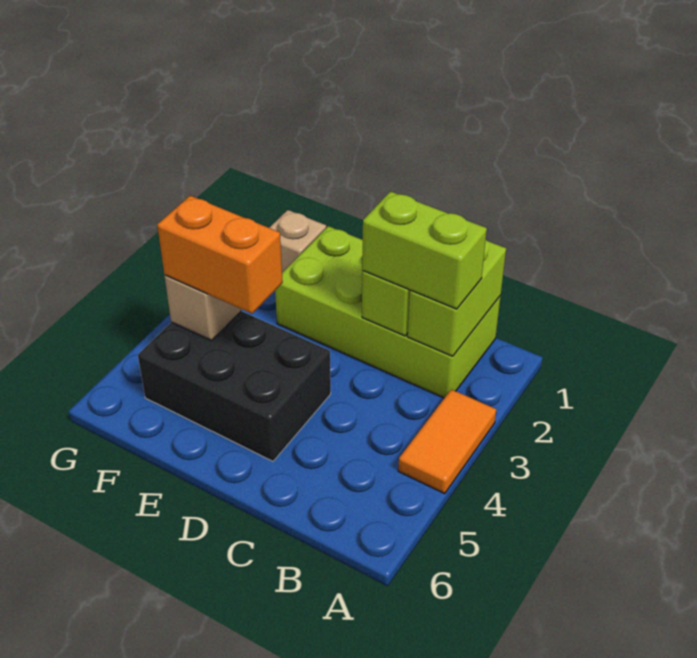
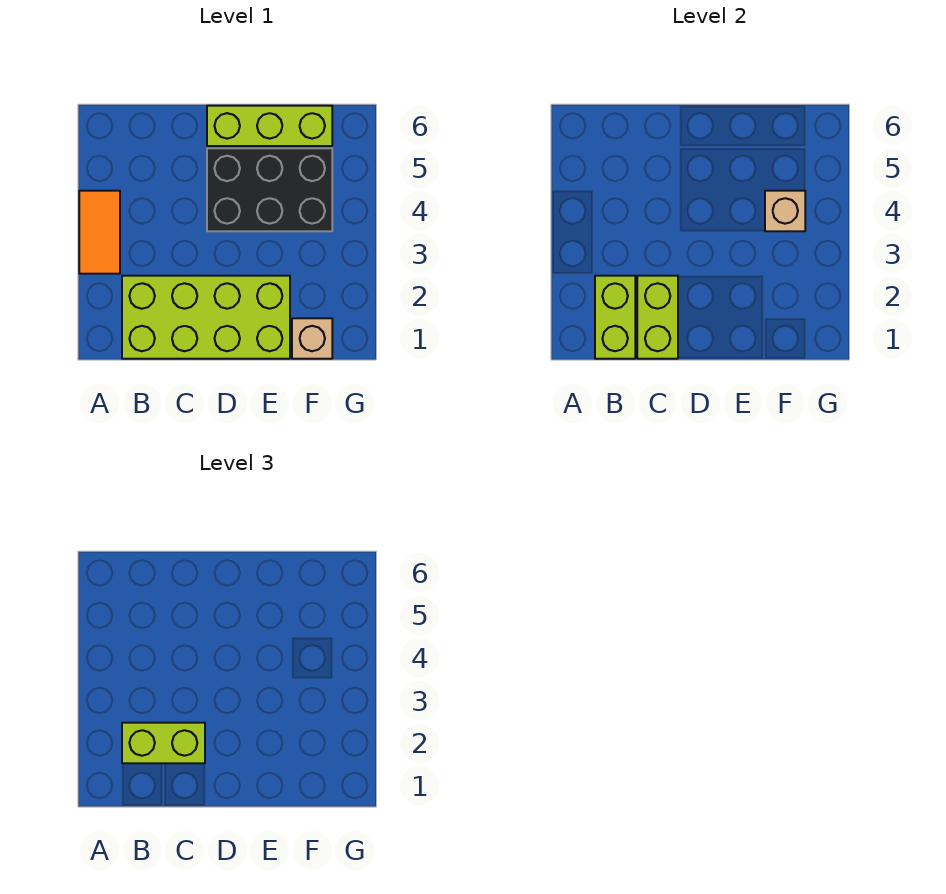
none -> lime 1x3 brick [207,106,332,146]
orange 1x2 brick [157,196,283,314] -> none

